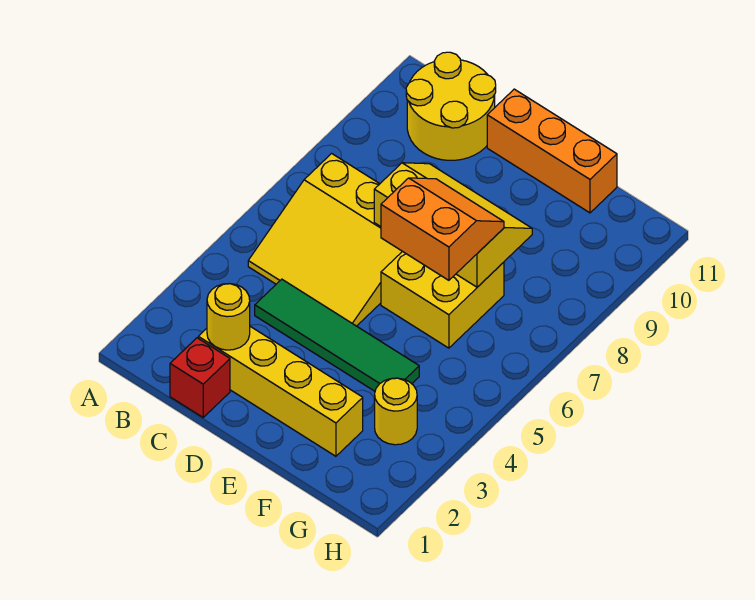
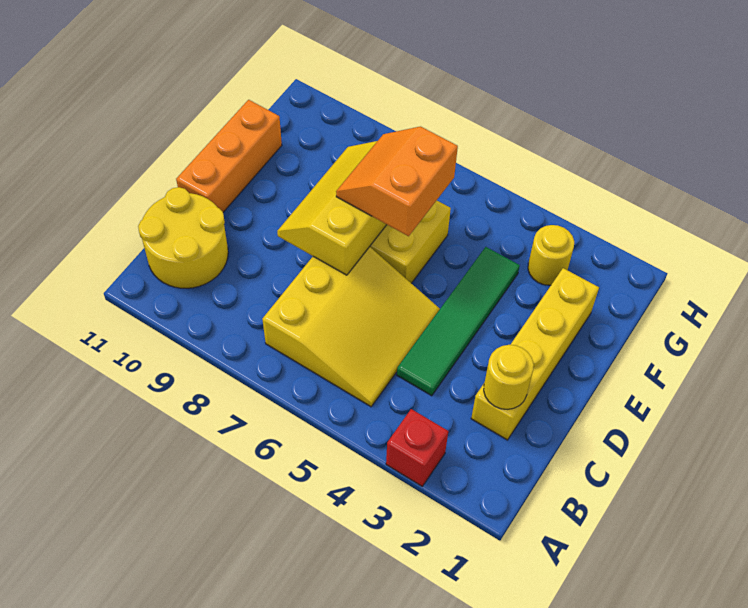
red 1x1 brick [170,338,230,417] -> red 1x1 brick moved to [386,409,448,486]

